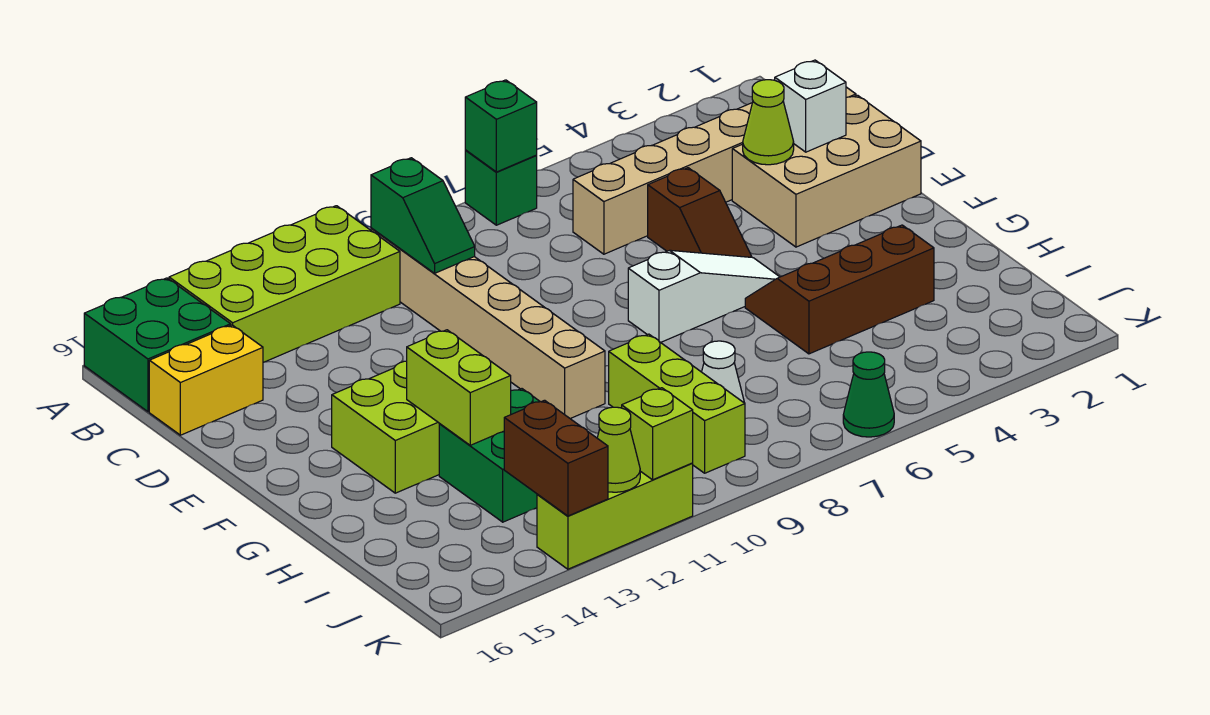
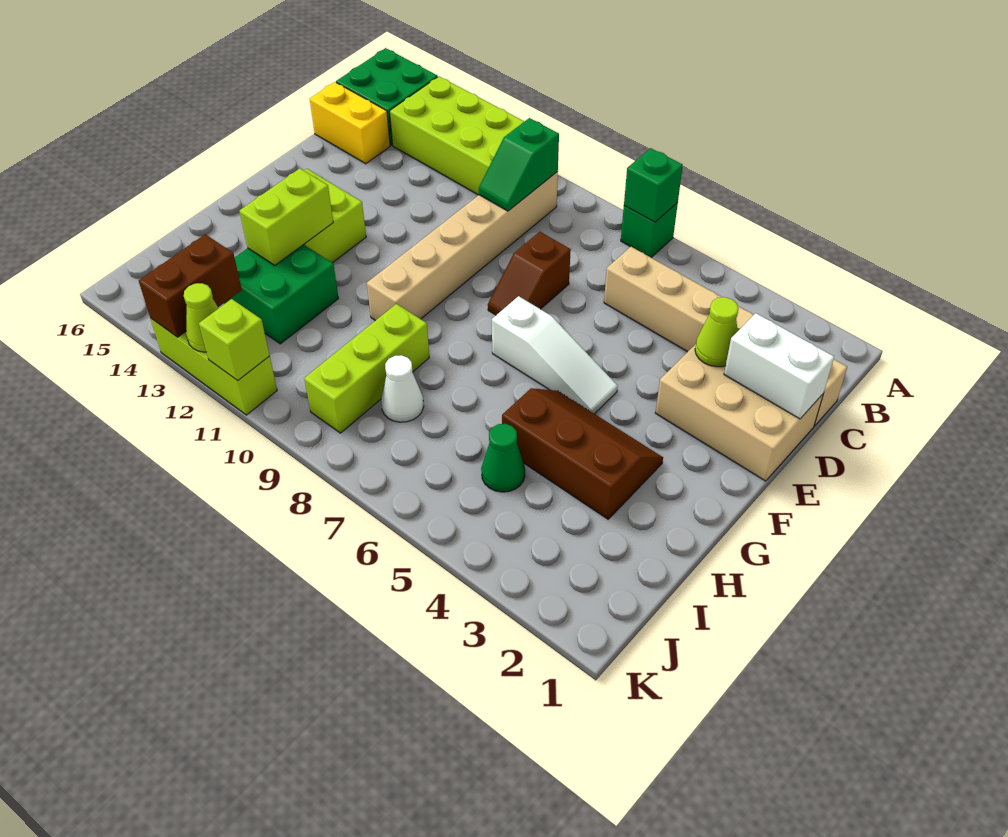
white 1x1 brick [775,60,846,152] -> white 1x2 brick [724,313,834,419]
brown 1x2 slope [648,168,751,257] -> brown 1x2 slope moved to [488,232,571,315]
green 1x1 cone [843,352,894,437] -> green 1x1 cone moved to [481,424,525,492]

